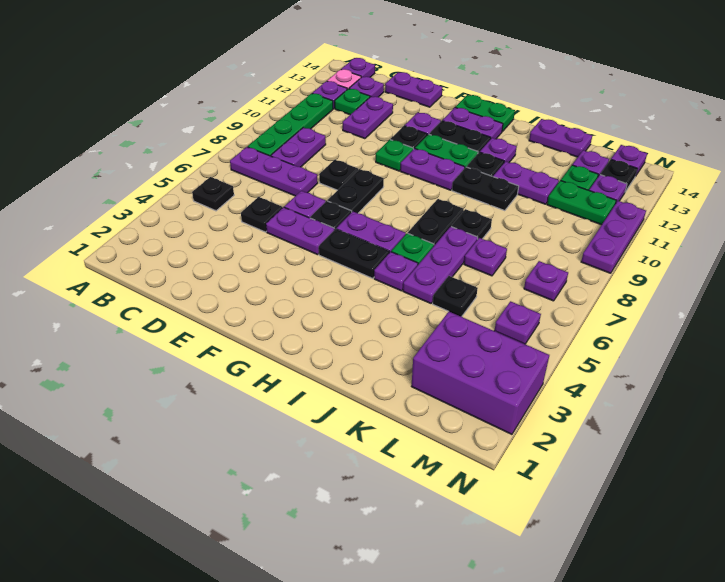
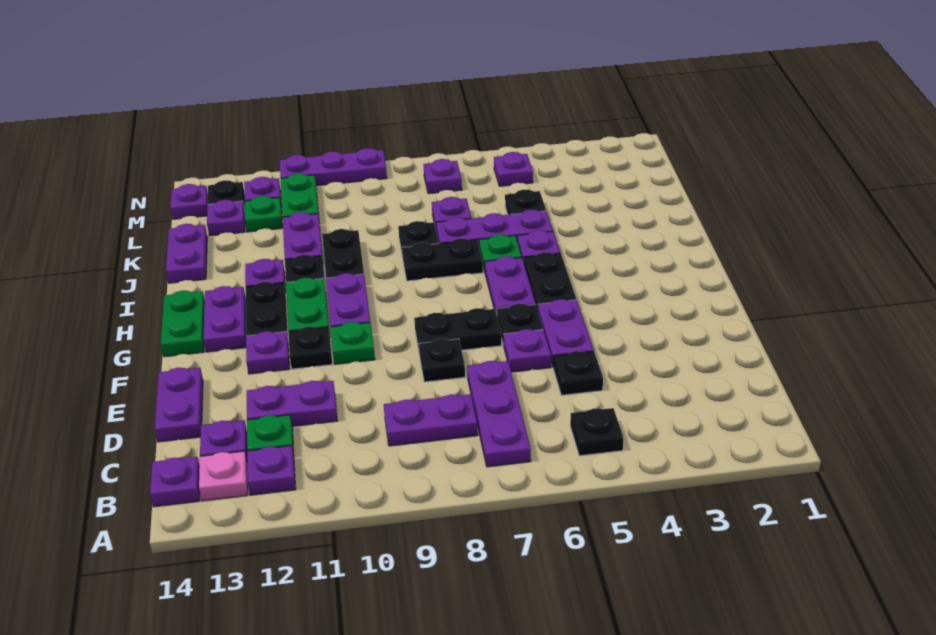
green 1x4 plate [248,93,333,156] -> none
purple 2x3 brick [411,312,549,434] -> none

